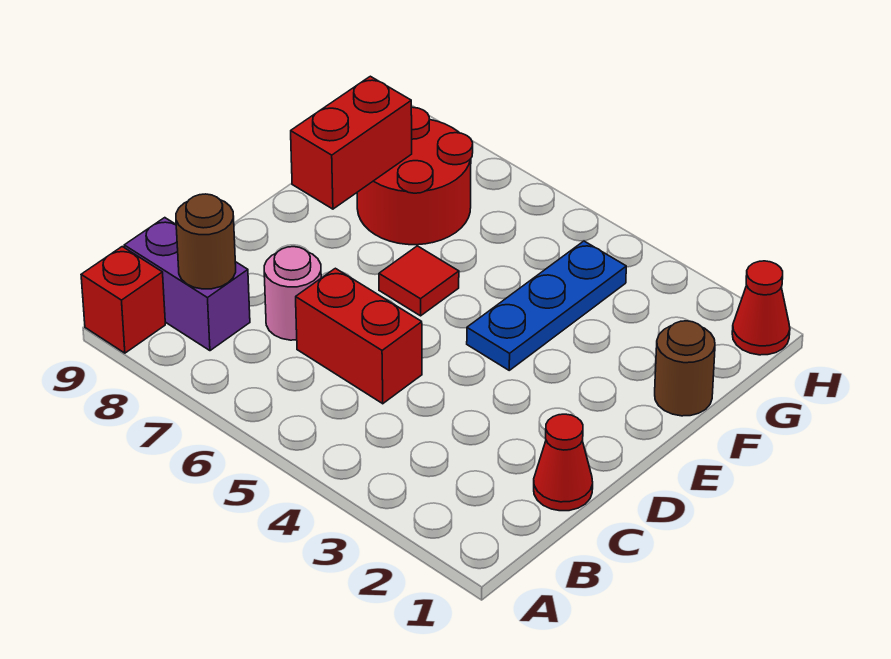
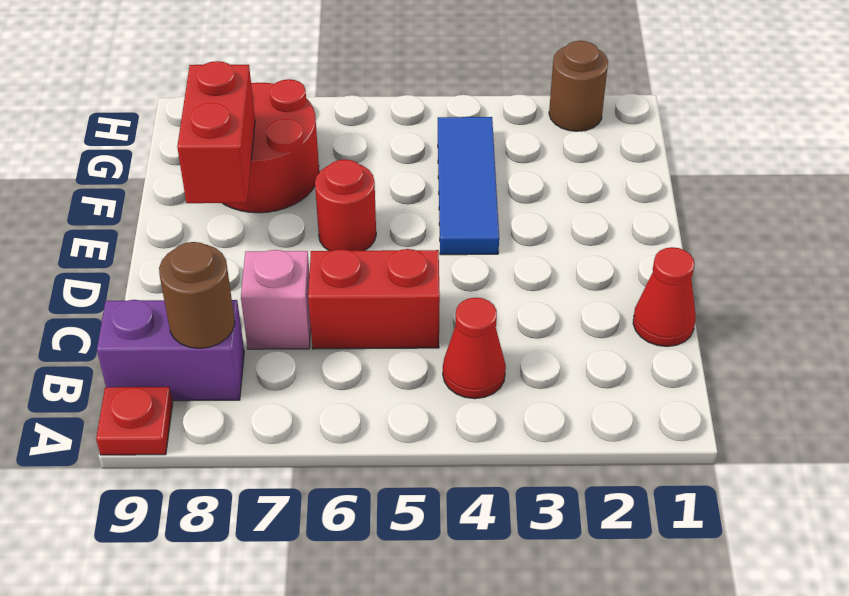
red 1x1 brick [81,247,165,353] -> red 1x1 plate [96,387,173,455]
pink 1x1 round brick [264,247,321,340] -> pink 1x1 brick [241,250,311,349]
blue 1x3 plate [467,241,626,370] -> blue 1x3 tile [438,117,499,255]
red 1x1 tile [379,246,459,316] -> red 1x1 round brick [315,159,376,251]
brown 1x1 round brick [655,321,715,416] -> brown 1x1 round brick moved to [549,41,608,131]
red 1x1 cone [732,261,790,355] -> red 1x1 cone moved to [443,298,506,399]

